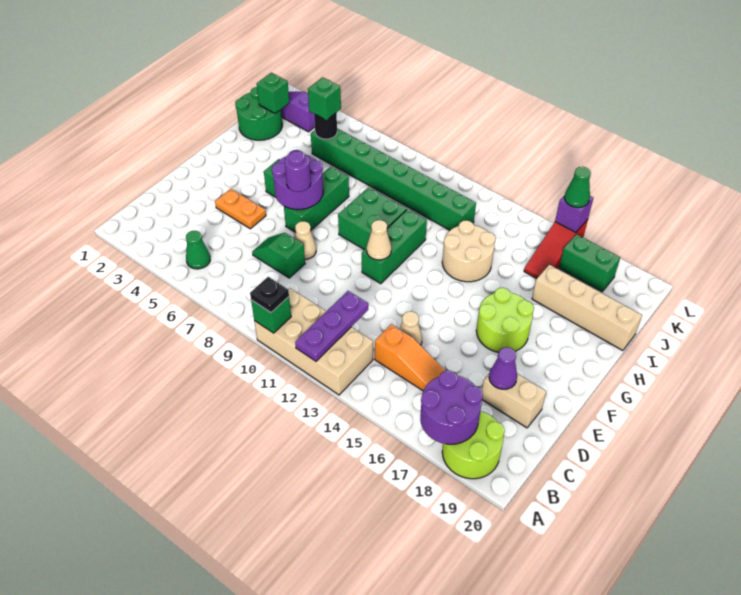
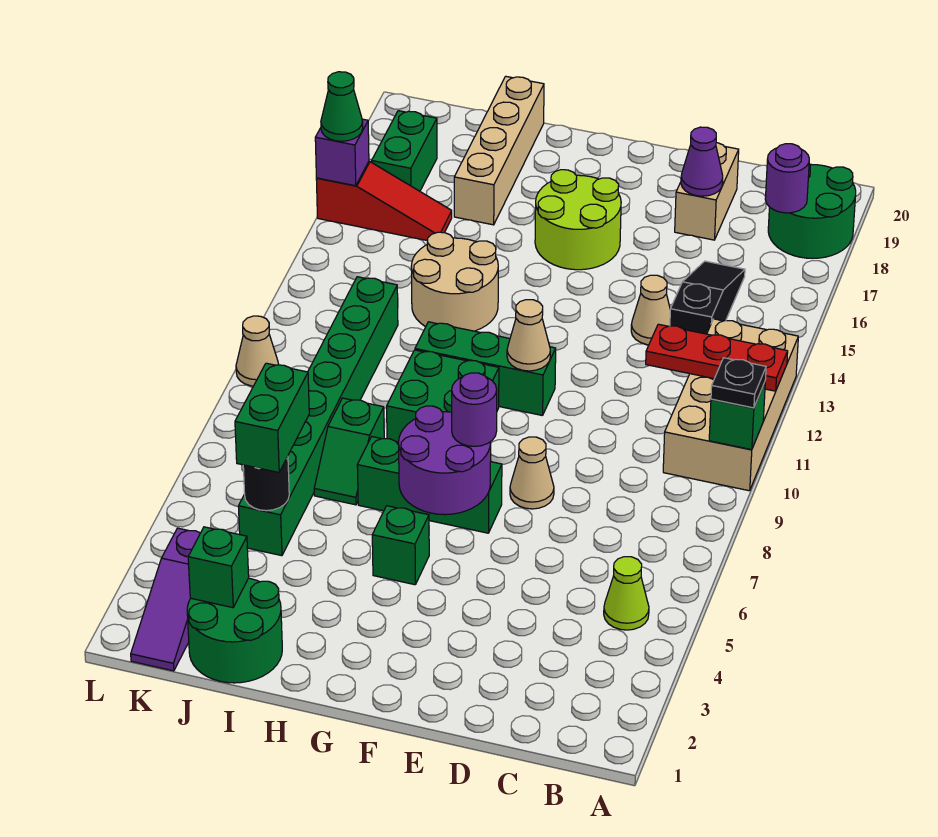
purple 1x3 plate [295,291,368,361] -> red 1x3 plate [646,324,788,391]
purple 2x2 round brick [420,371,483,444] -> purple 1x1 round brick [765,144,809,213]
lime 2x2 round brick [442,411,505,479] -> green 2x2 round brick [768,164,856,258]
green 1x1 cone [186,231,210,269] -> lime 1x1 cone [604,557,649,630]
orange 1x3 slope [375,324,446,391] -> black 1x3 slope [670,261,745,334]
green 1x2 slope [252,232,305,278] -> green 1x2 slope moved to [314,398,384,505]
orange 1x2 plate [215,189,266,229] -> none
green 1x1 brick [308,77,341,120] -> green 1x2 brick [235,363,309,472]
none -> tan 1x1 cone [236,316,279,386]

